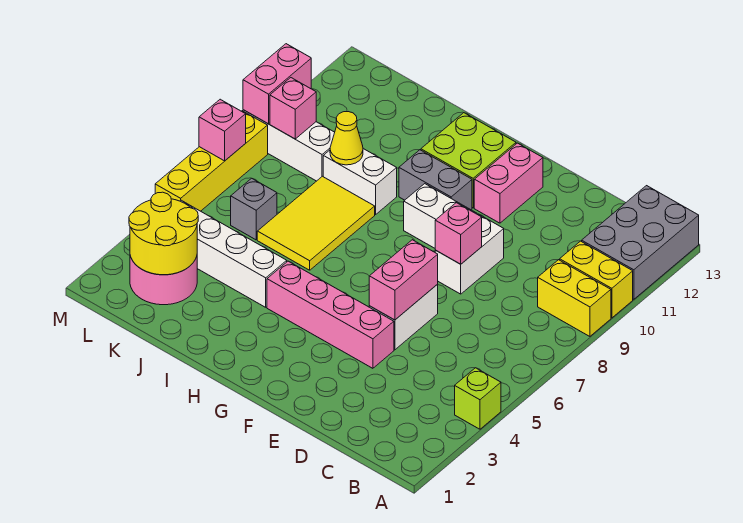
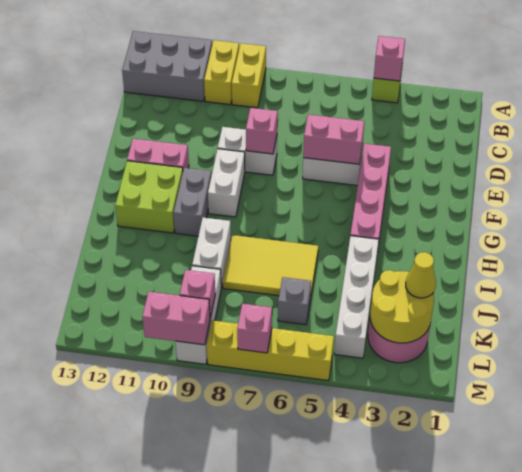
none -> pink 1x1 brick [374,36,405,81]
yellow 1x1 cone [330,112,363,165] -> yellow 1x1 cone moved to [406,252,436,298]

